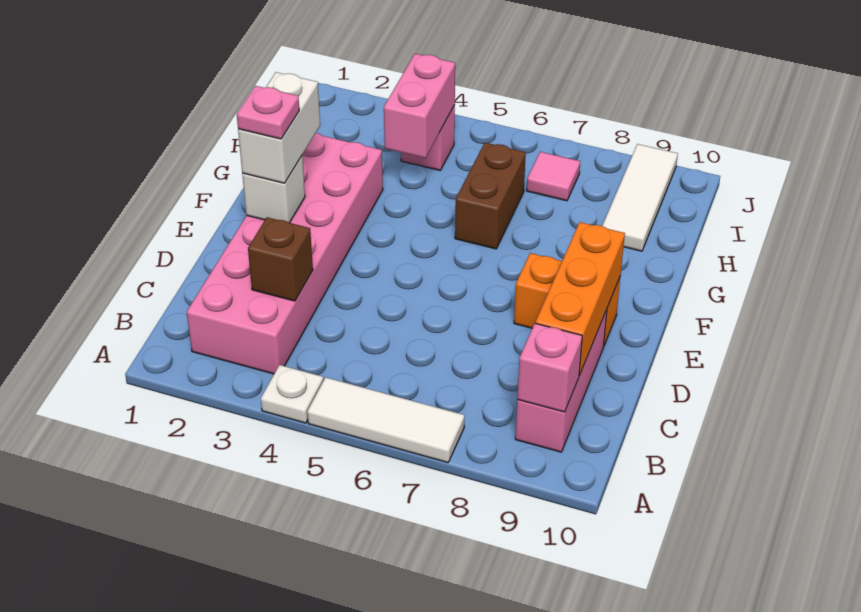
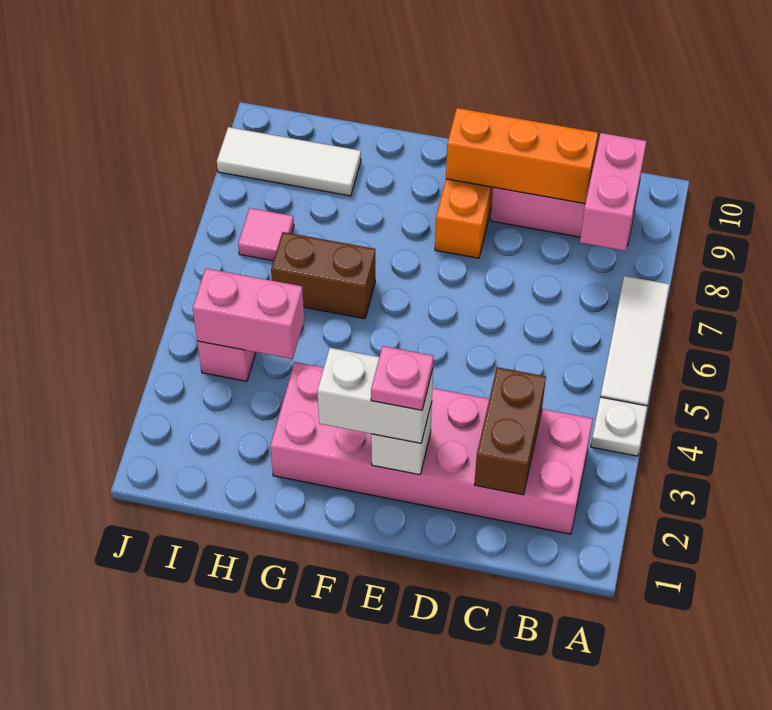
pink 1x1 brick [517,323,582,412] -> pink 1x2 brick [580,133,646,251]
brown 1x1 brick [248,217,313,301] -> brown 1x2 brick [474,367,546,495]

